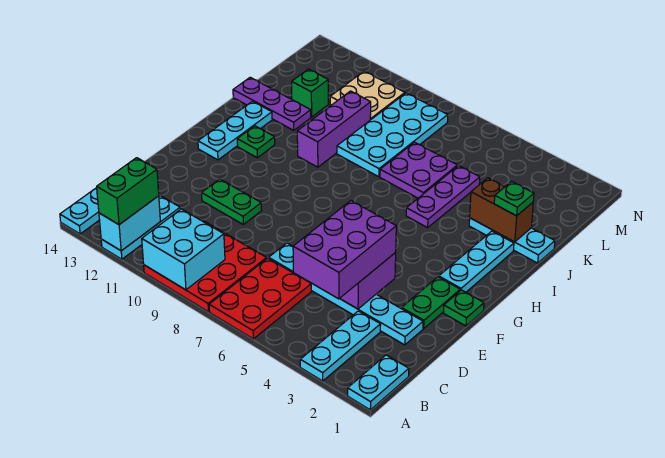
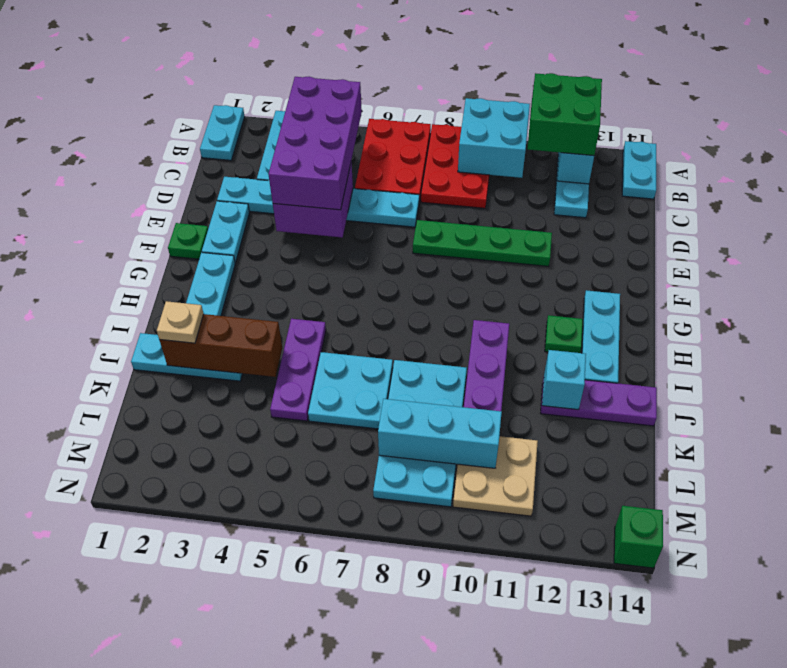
red 3x3 plate [144,220,267,312] -> red 2x3 plate [421,124,489,208]
green 1x2 brick [97,158,159,225] -> green 2x2 brick [527,73,602,156]
purple 2x3 brick [293,201,396,299] -> purple 2x4 brick [269,77,362,210]
green 1x2 plate [402,277,460,328] -> cyan 1x2 plate [202,201,249,263]
green 1x2 plate [202,179,261,224] -> green 1x4 plate [413,220,552,266]
brown 1x2 brick [470,178,533,242] -> brown 1x3 brick [160,314,282,377]
green 1x1 plate [494,181,534,216] -> tan 1x1 plate [157,301,204,343]
purple 2x2 plate [380,142,457,198] -> cyan 2x2 plate [308,352,393,429]
none -> cyan 1x1 brick [542,350,586,410]
green 1x1 brick [292,69,328,117] -> green 1x1 brick moved to [614,506,663,568]
none -> cyan 1x3 brick [378,399,502,468]

